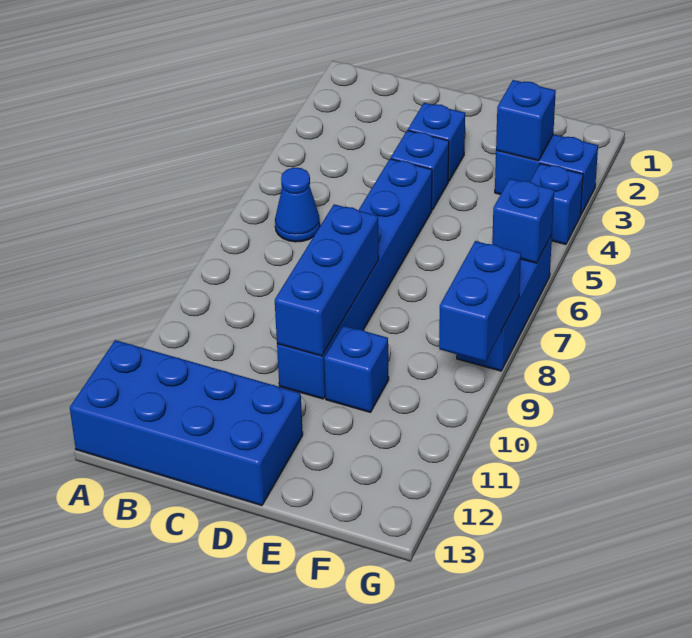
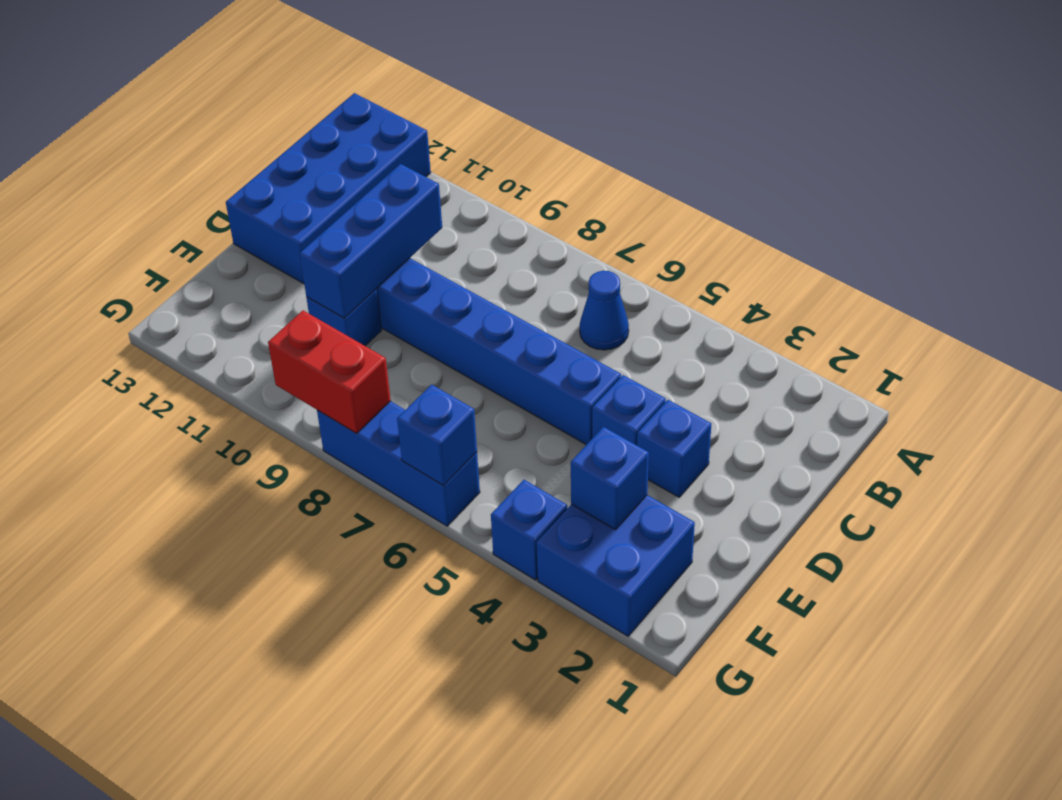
blue 1x3 brick [275,204,379,356] -> blue 1x3 brick turned to [300,164,442,318]
blue 1x2 brick [495,134,598,214] -> blue 2x2 brick [537,495,695,636]
blue 1x2 brick [439,241,521,362] -> red 1x2 brick [268,311,391,433]

